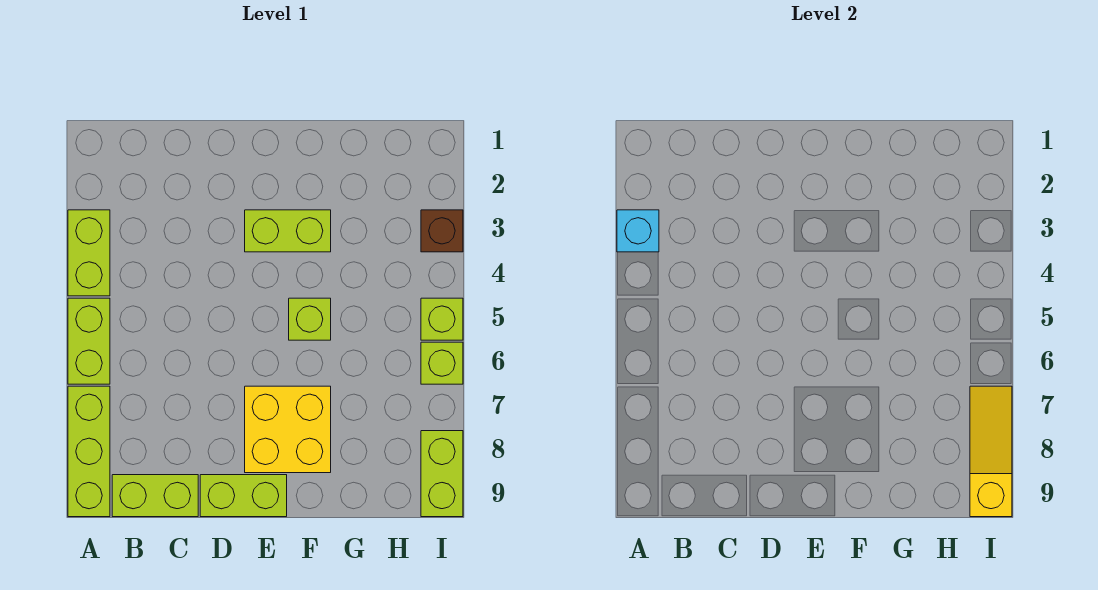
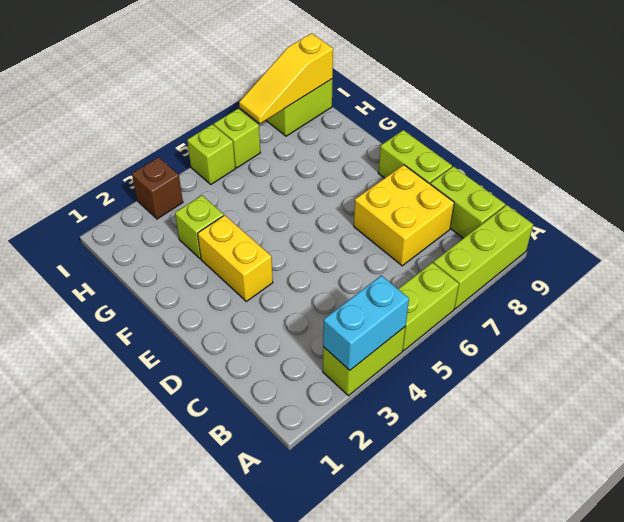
cyan 1x1 brick [617,210,659,252] -> cyan 1x2 brick [323,276,409,370]
lime 1x2 brick [245,210,331,252] -> yellow 1x2 brick [198,215,273,301]
yellow 2x2 brick [245,386,331,473] -> yellow 2x2 brick moved to [354,165,454,266]
lime 1x1 brick [289,298,331,340] -> lime 1x1 brick moved to [175,195,224,259]

